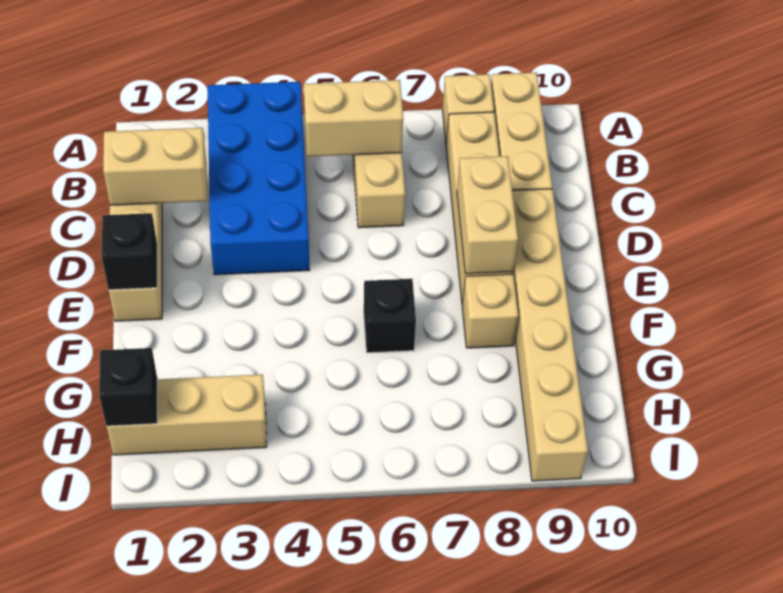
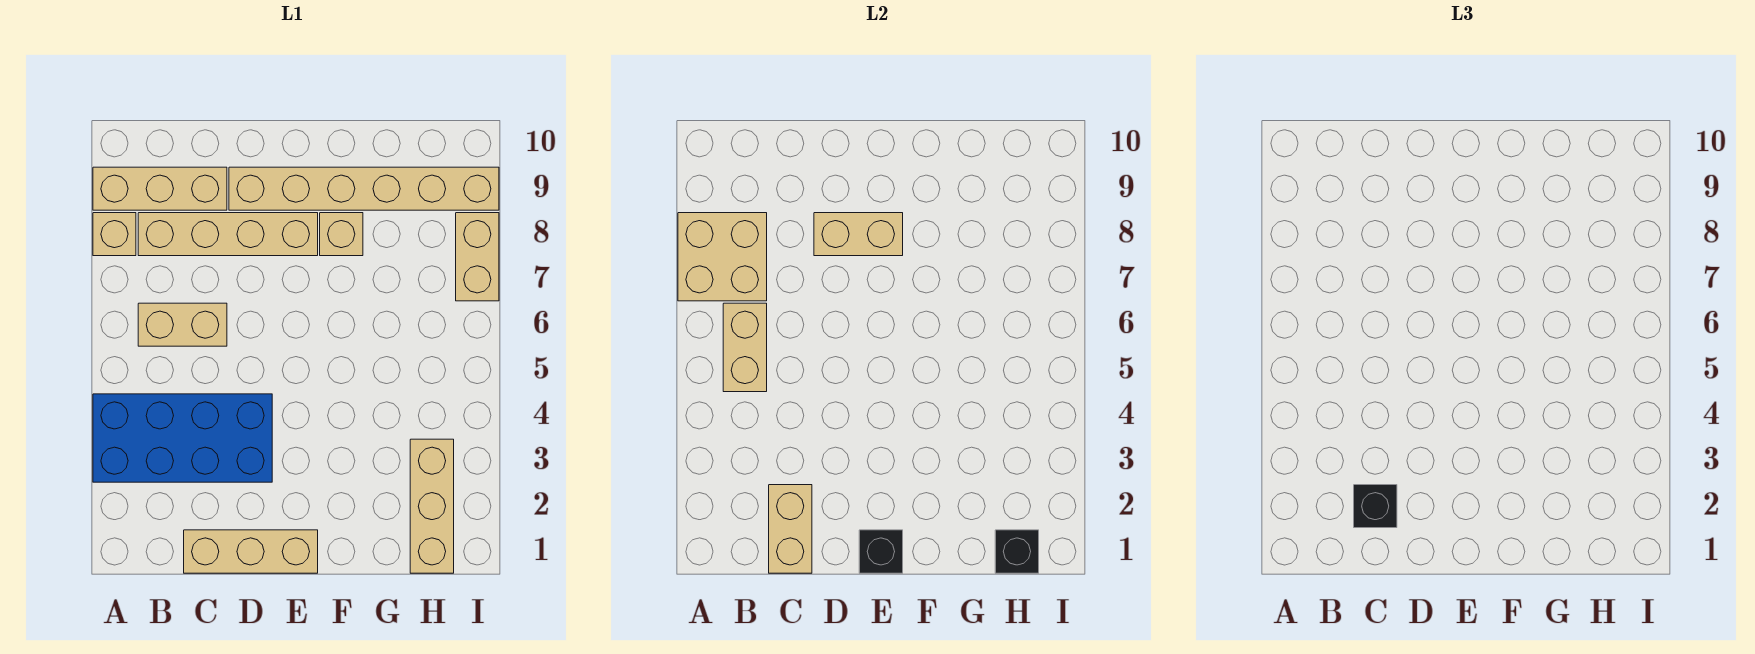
none -> tan 2x2 brick [678,213,767,301]
black 1x1 brick [364,279,416,353] -> black 1x1 brick moved to [1354,485,1397,528]
none -> tan 1x2 brick [456,213,499,301]

